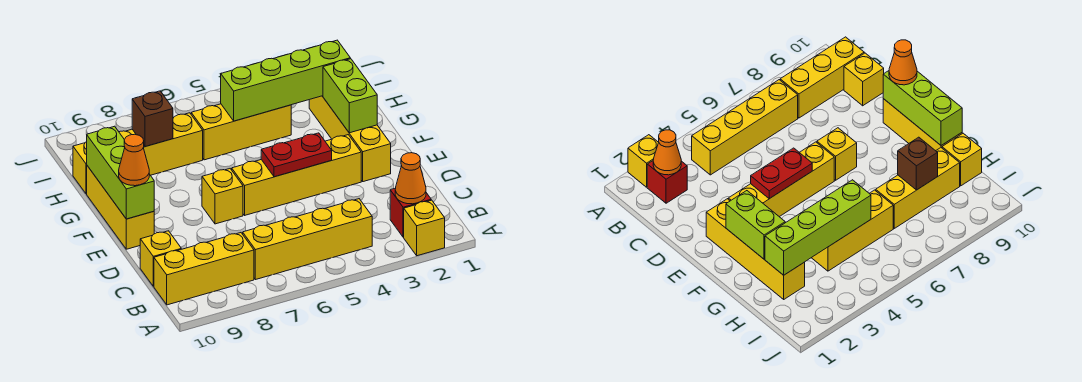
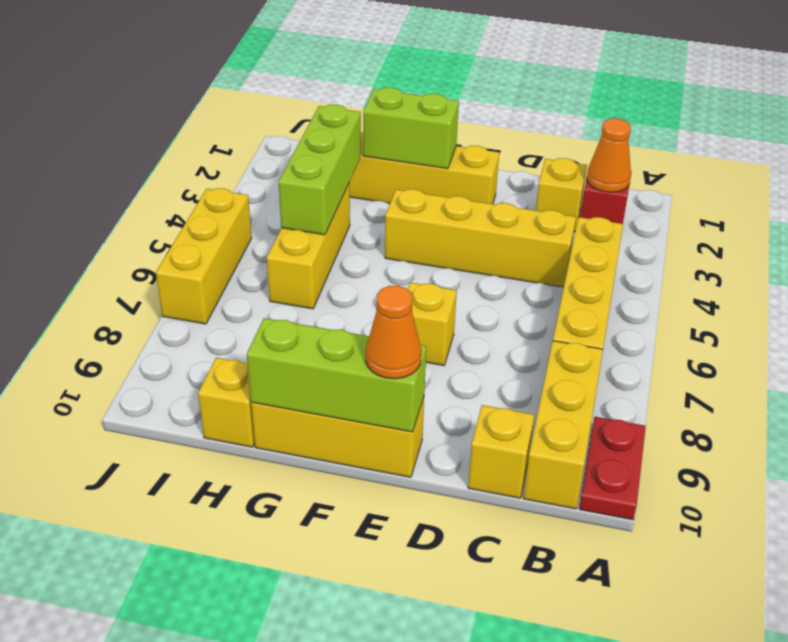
yellow 1x1 brick [404,200,445,256] -> yellow 1x1 brick moved to [536,158,587,232]
yellow 1x4 brick [232,135,361,215] -> yellow 1x4 brick turned to [385,189,576,287]
red 1x2 plate [261,133,332,177] -> red 1x2 plate moved to [579,417,646,520]
lime 1x4 brick [221,40,350,121] -> lime 1x3 brick [279,105,361,235]
yellow 1x3 brick [119,113,203,175] -> yellow 1x3 brick moved to [156,188,252,324]
brown 1x1 brick [132,91,173,147] -> none

